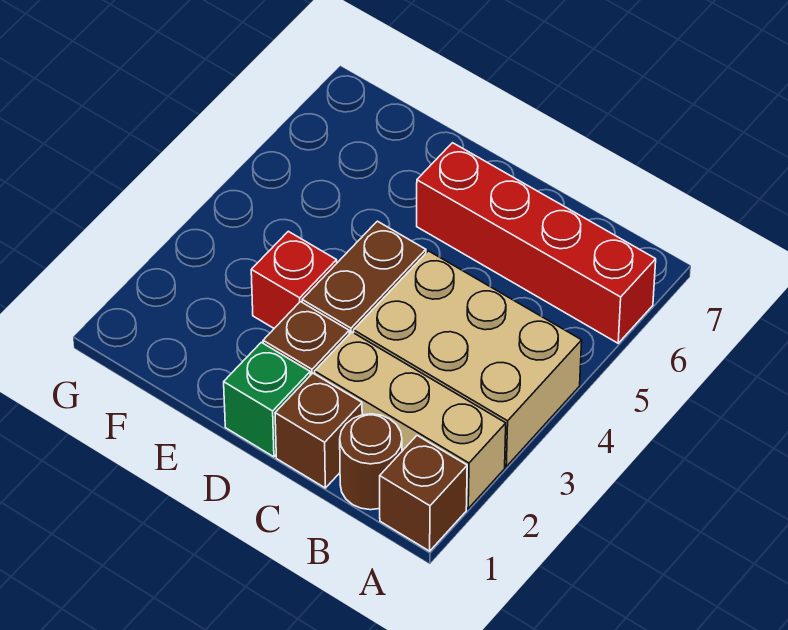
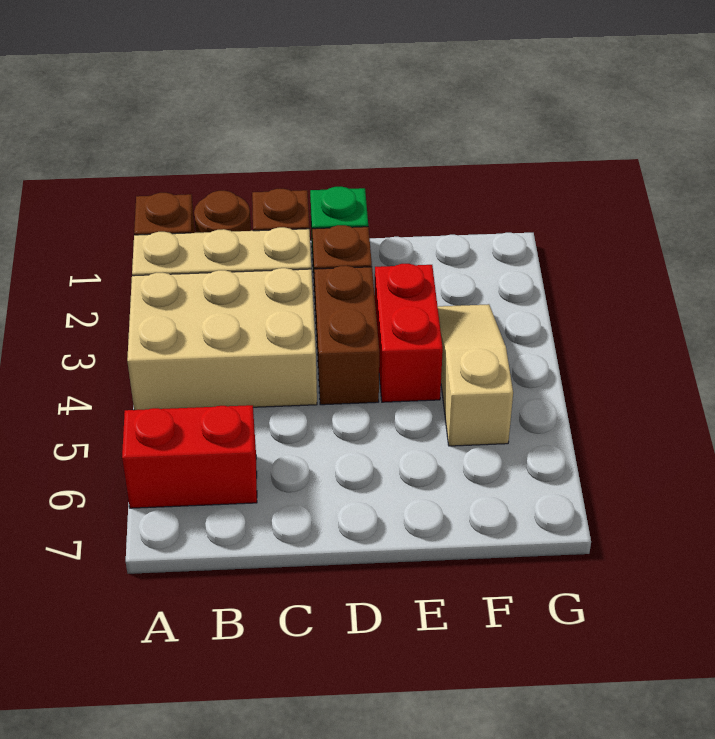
red 1x4 brick [417,143,656,343] -> red 1x2 brick [122,405,257,508]
red 1x1 brick [251,231,337,328] -> red 1x2 brick [375,264,443,402]
none -> tan 1x3 slope [438,304,513,446]

